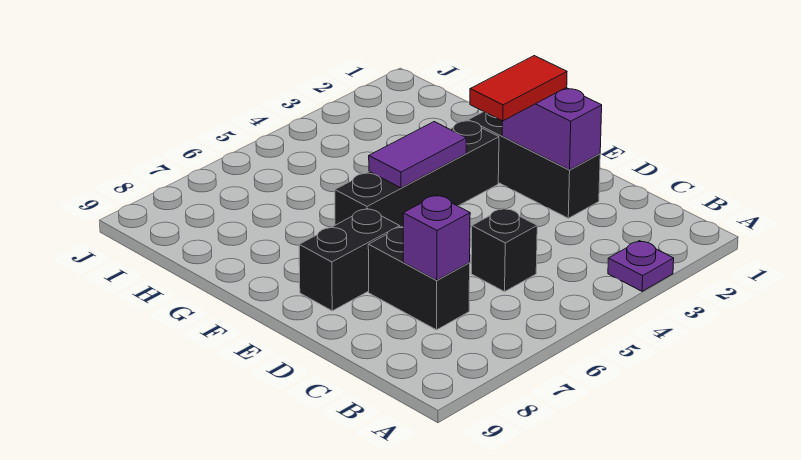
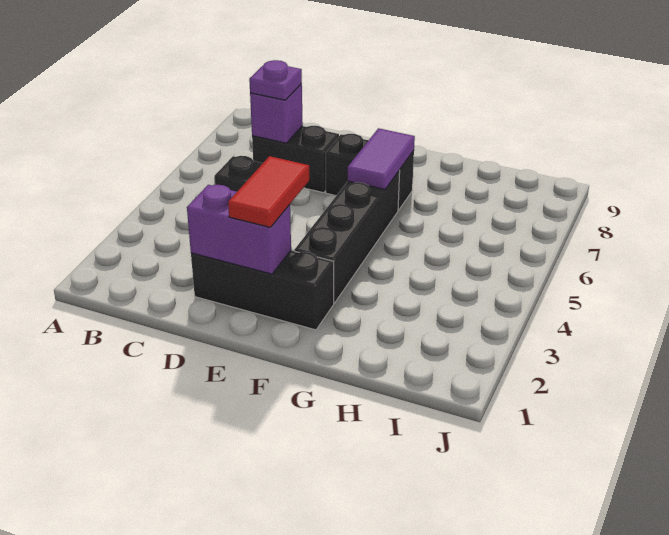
purple 1x1 plate [608,241,674,291] -> purple 1x1 plate moved to [249,60,302,100]
black 1x2 brick [299,209,400,311] -> black 1x2 brick turned to [326,134,414,210]
purple 1x2 tile [369,122,466,188] -> purple 1x2 tile moved to [347,128,415,189]

